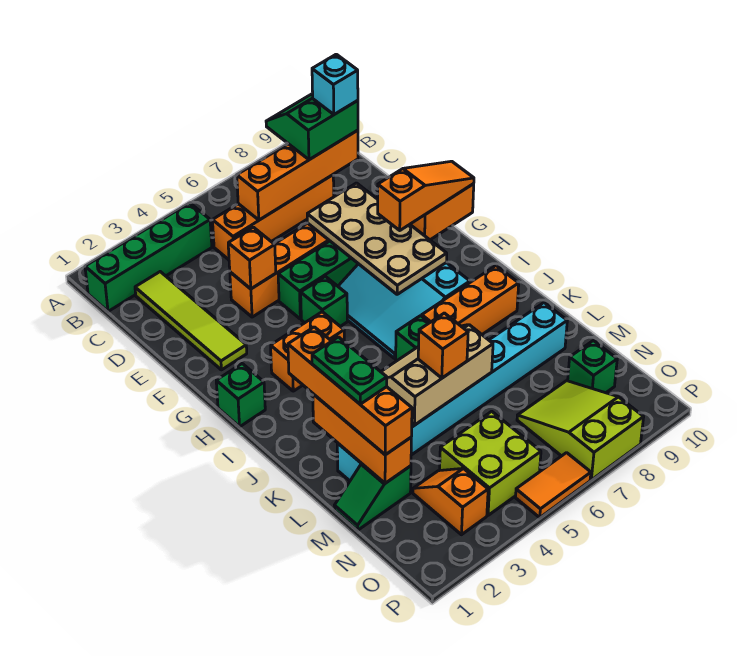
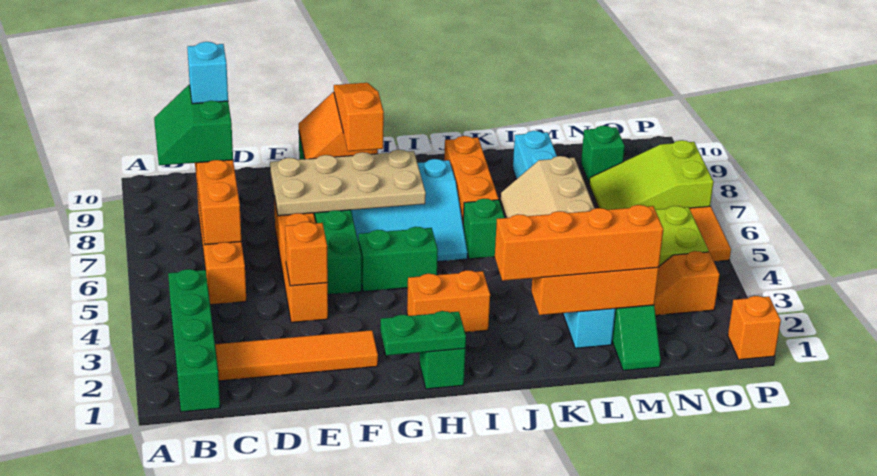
lime 1x4 tile [135,272,247,370] -> orange 1x4 tile [215,330,378,381]
green 1x1 brick [301,276,347,326] -> green 1x2 brick [358,227,438,292]
orange 1x2 brick [271,312,344,391] -> orange 1x2 brick turned to [407,270,490,332]
green 1x2 plate [312,337,387,404] -> green 1x2 plate moved to [380,311,466,356]
orange 1x1 brick [418,313,468,378] -> orange 1x1 brick moved to [728,296,781,360]

